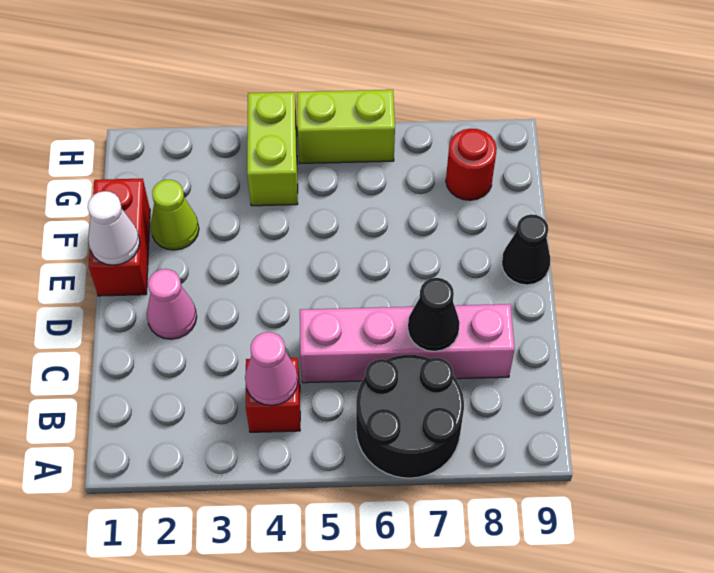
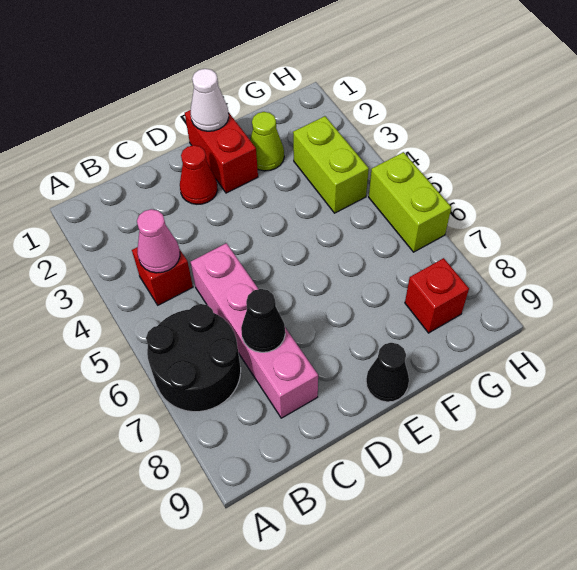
pink 1x1 cone [147,269,197,339] -> red 1x1 cone [180,145,218,204]
red 1x2 brick [89,179,150,296] -> red 1x2 brick turned to [185,110,258,193]
lime 1x2 brick [247,92,298,206] -> lime 1x2 brick turned to [293,116,369,213]
red 1x1 round brick [446,129,497,200] -> red 1x1 brick [405,258,469,333]

